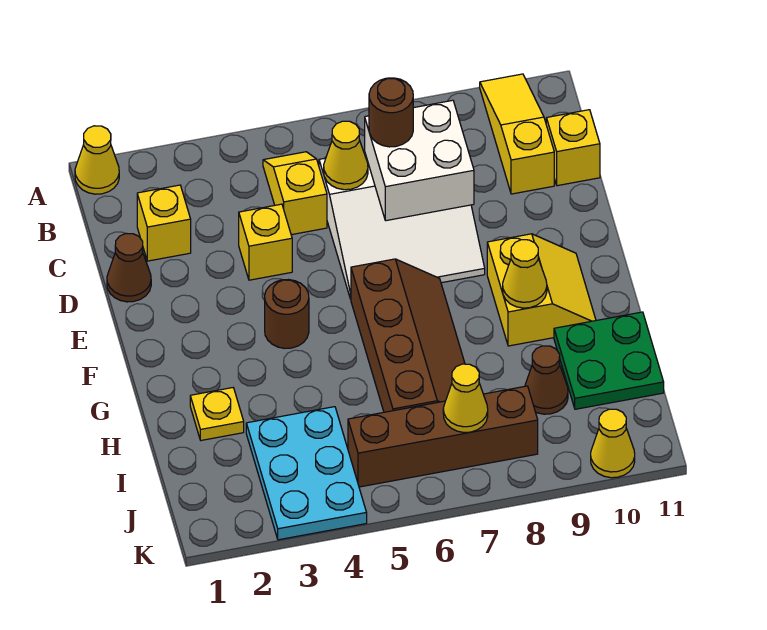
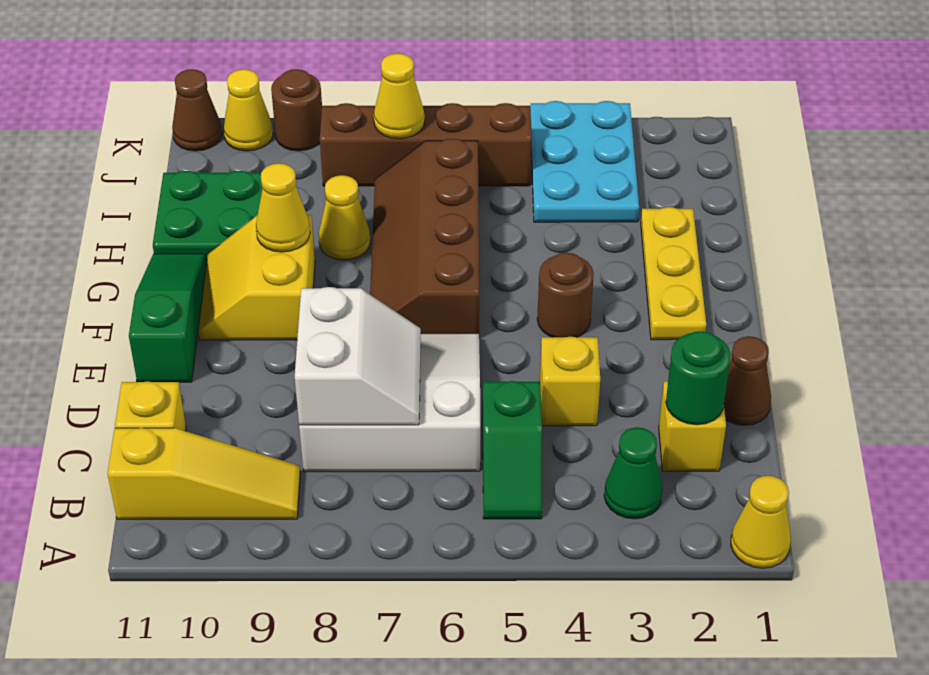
yellow 1x3 slope [480,74,554,194] -> yellow 1x3 slope turned to [108,428,300,519]
none -> green 1x1 cone [604,427,663,519]
yellow 1x2 slope [263,152,327,235] -> green 1x2 slope [483,381,542,519]
none -> green 1x1 round brick [666,331,731,425]
yellow 1x1 cone [324,121,368,190] -> yellow 1x1 cone moved to [319,175,370,260]
white 2x2 brick [365,100,474,221] -> white 2x2 slope [295,287,421,425]
brown 1x1 round brick [369,78,413,147] -> brown 1x1 round brick moved to [271,69,322,151]
none -> green 1x3 slope [129,254,206,382]
yellow 1x1 plate [190,388,244,440] -> yellow 1x3 plate [641,207,706,340]
brown 1x1 cone [525,346,568,414] -> brown 1x1 cone moved to [172,69,222,151]

